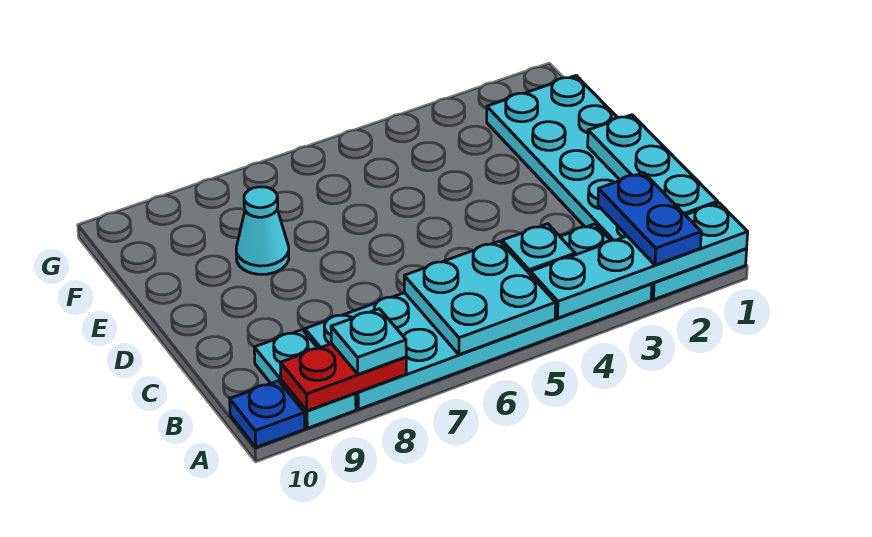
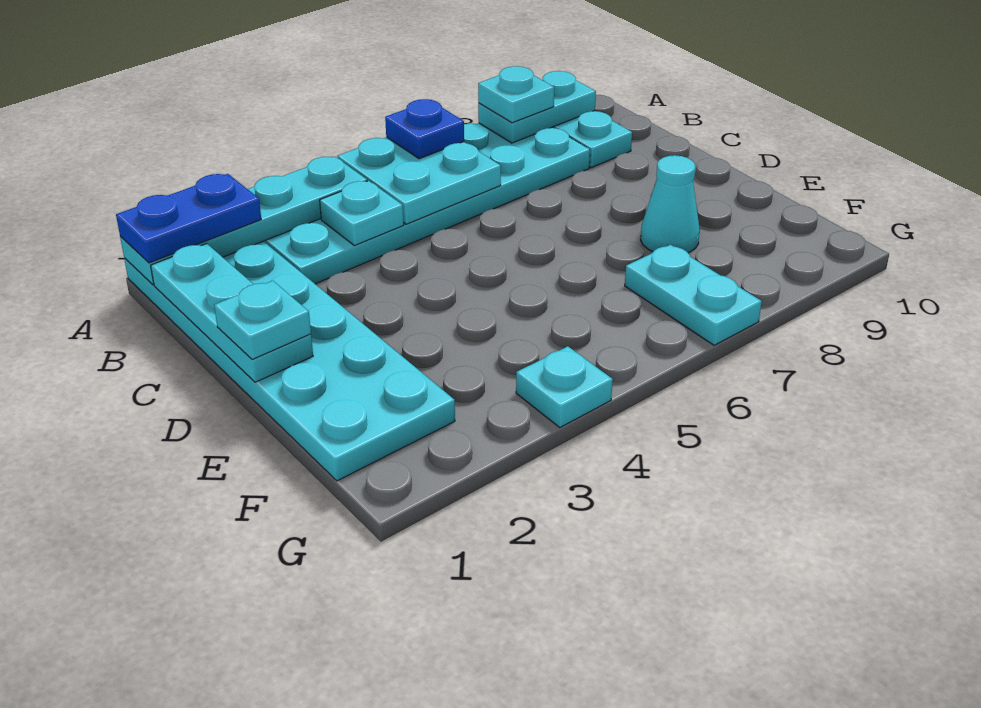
blue 1x2 plate [598,172,701,265] -> blue 1x2 plate turned to [116,174,261,263]
red 1x2 plate [280,344,406,411] -> cyan 1x2 plate [478,71,596,143]
blue 1x1 plate [230,381,305,447] -> blue 1x1 plate moved to [385,99,464,159]
none -> cyan 1x1 plate [214,281,311,360]
none -> cyan 1x2 plate [625,245,762,345]
none -> cyan 1x1 plate [516,346,613,427]

